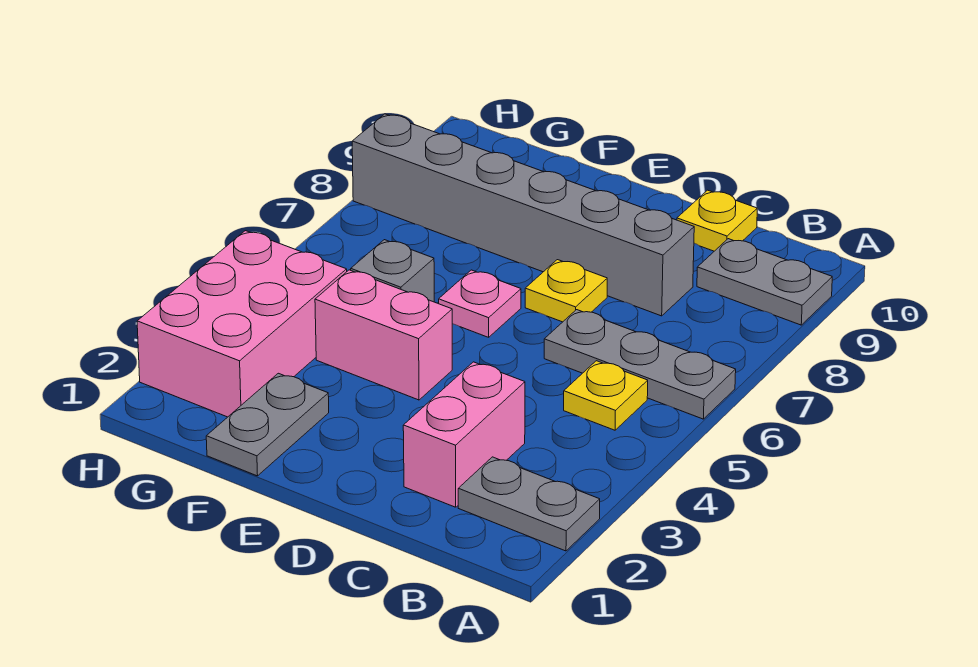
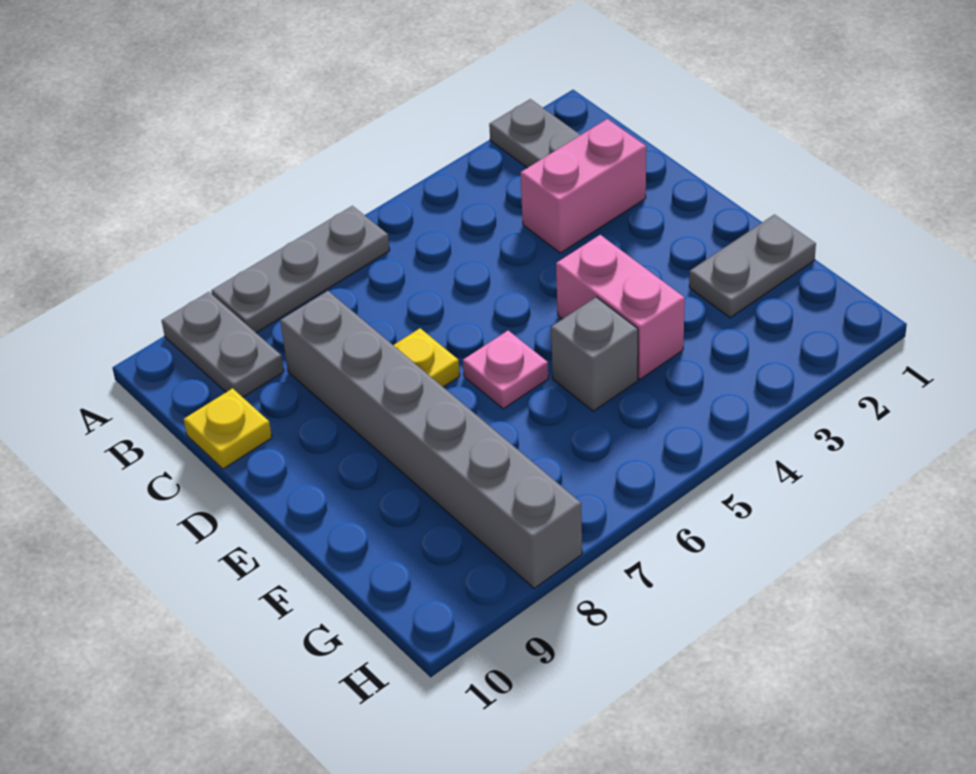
grey 1x3 plate [544,310,736,419] -> grey 1x3 plate turned to [211,206,390,333]
yellow 1x1 plate [564,361,648,430] -> none
pink 2x3 brick [137,231,347,417] -> none

